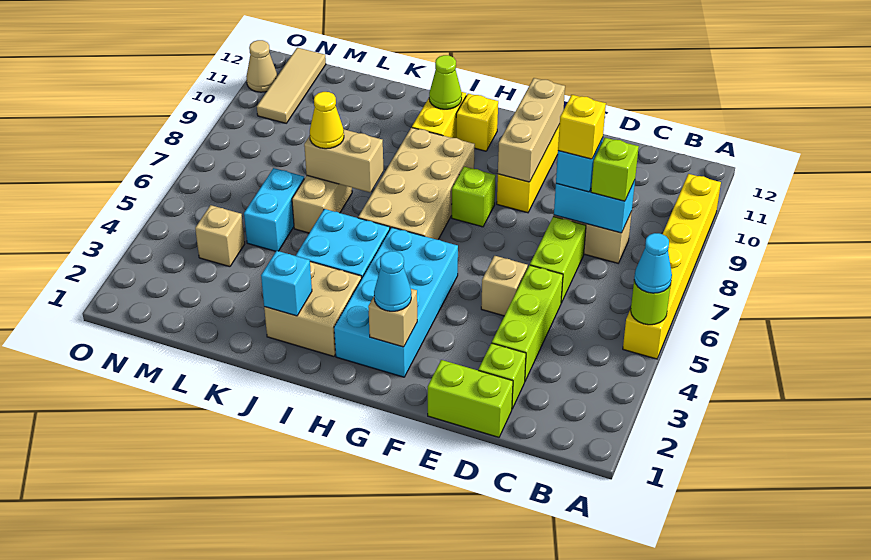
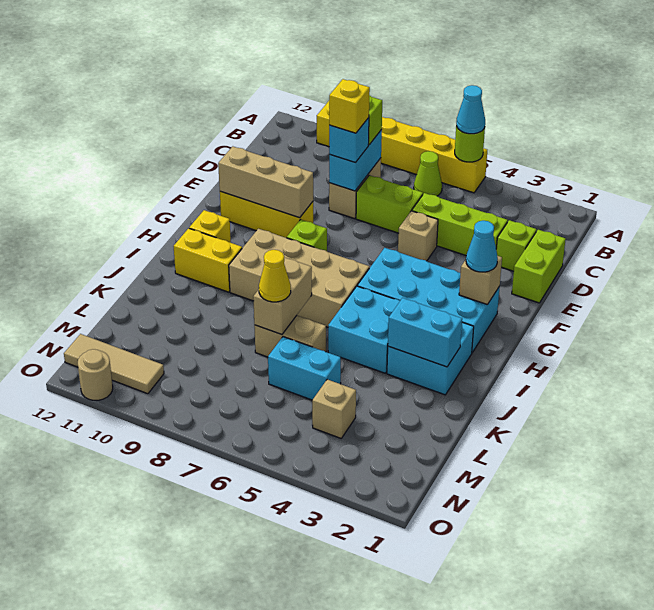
tan 2x2 brick [264,262,362,356] -> cyan 2x2 brick [387,322,474,395]
lime 1x1 cone [429,55,462,109] -> lime 1x1 cone moved to [414,151,442,196]
cyan 1x1 brick [261,251,312,316] -> cyan 1x2 brick [388,298,462,367]
tan 1x1 cone [246,40,277,92] -> tan 1x1 round brick [78,349,113,400]

